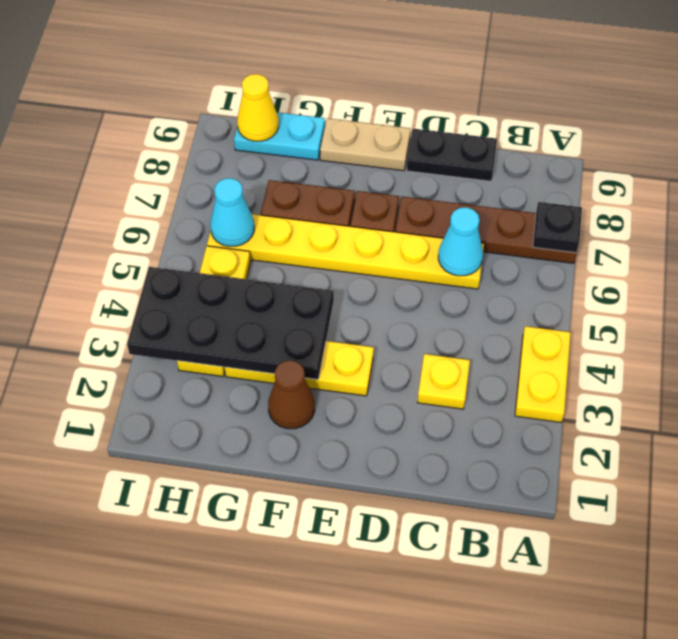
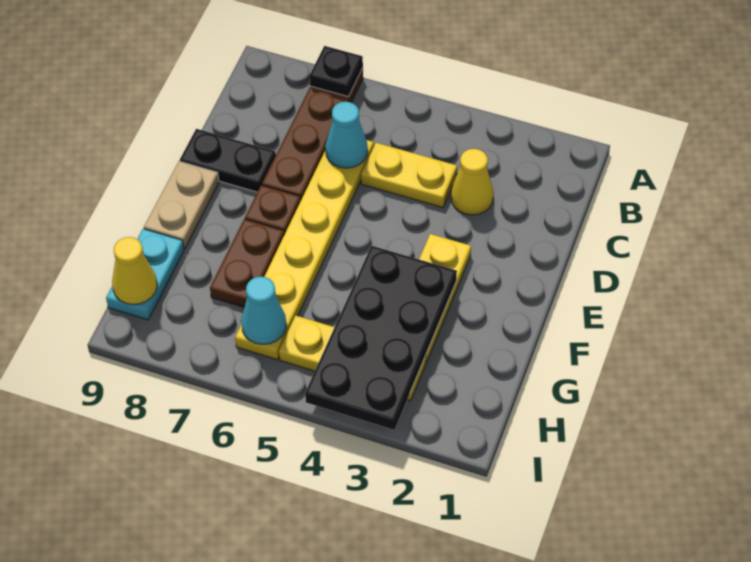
yellow 1x2 plate [515,326,571,422] -> yellow 1x2 plate moved to [361,143,457,208]
yellow 1x1 plate [417,354,470,409] -> yellow 1x1 cone [451,149,494,215]
black 1x2 plate [407,129,497,181] -> black 1x2 plate turned to [180,129,276,192]
brown 1x1 cone [268,361,315,429] -> none

